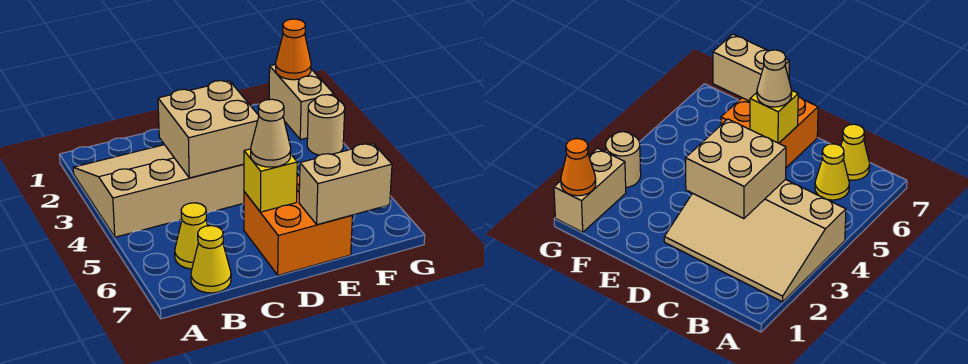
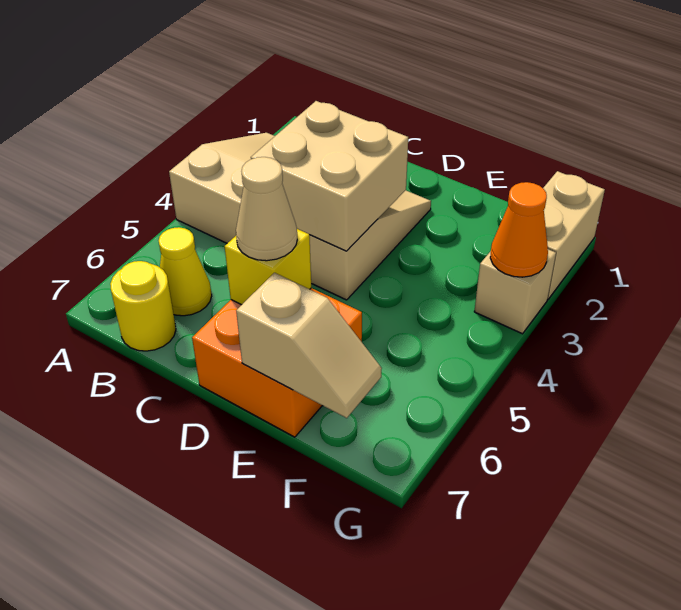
yellow 1x1 cone [191,226,231,293] -> yellow 1x1 round brick [110,261,176,351]
tan 1x2 brick [299,144,392,225] -> tan 1x2 slope [236,273,382,418]
orange 1x1 cone [276,19,311,80] -> orange 1x1 cone moved to [490,182,548,277]
tan 1x1 round brick [307,95,345,155] -> tan 1x1 brick [474,249,556,334]

